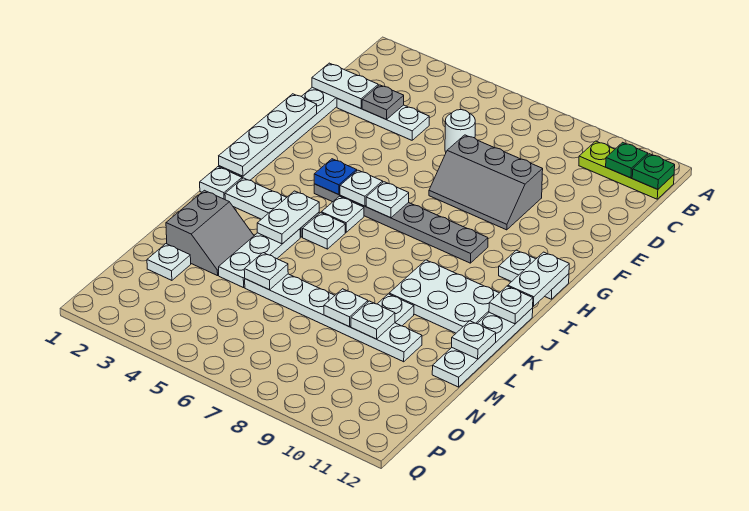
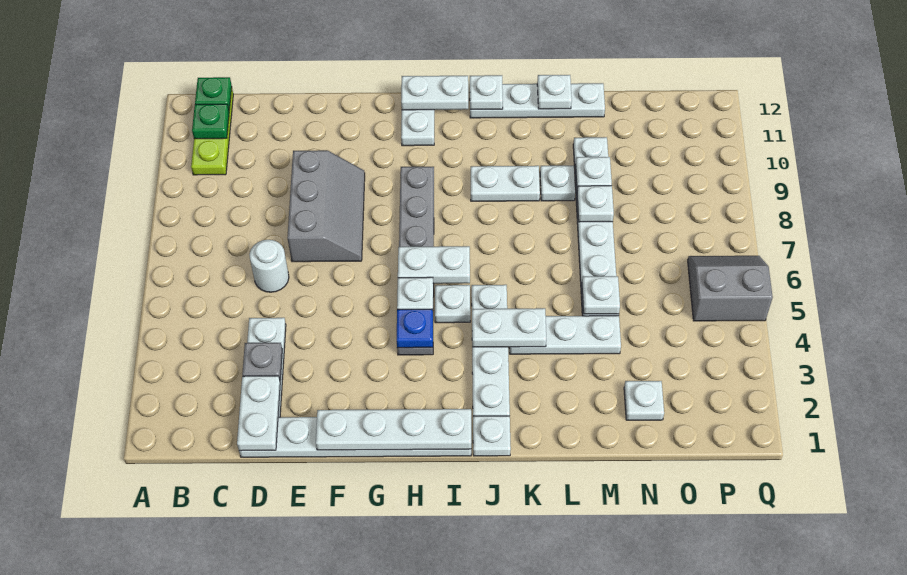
white 1x1 plate [366,182,409,218] -> white 1x2 plate [398,246,470,284]
white 2x3 plate [389,260,499,333] -> white 1x2 plate [471,166,540,201]
grey 2x2 slope [166,190,254,276] -> grey 2x2 slope moved to [688,256,773,321]

